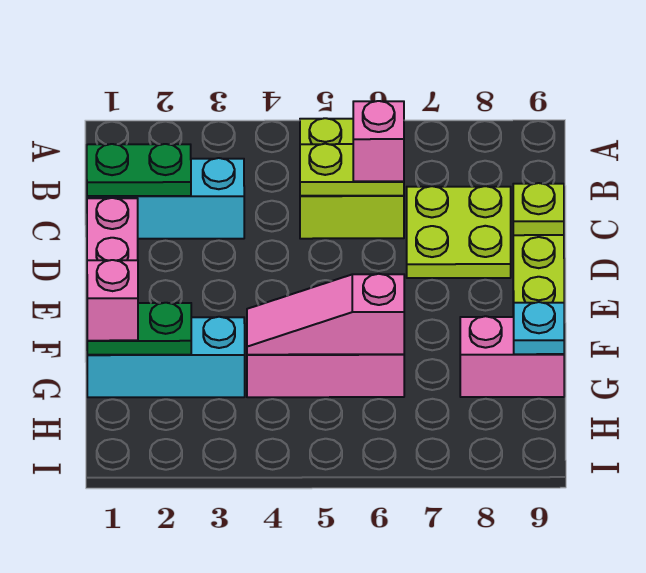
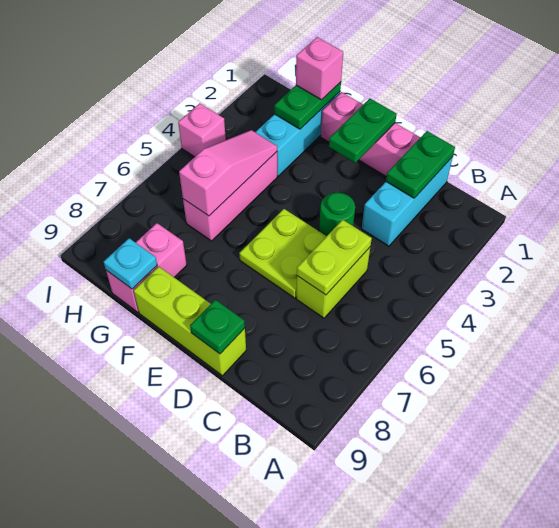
lime 2x2 brick [300,118,404,239] -> lime 1x2 brick [296,247,370,318]
pink 1x1 brick [353,101,404,181] -> pink 1x1 brick moved to [178,103,226,157]
lime 2x2 plate [407,186,511,278] -> lime 2x2 plate moved to [239,209,327,298]
none -> green 1x1 round brick [319,193,355,236]
lime 1x1 plate [513,183,564,235] -> green 1x1 plate [190,300,245,354]
none -> green 1x2 plate [329,99,397,163]

